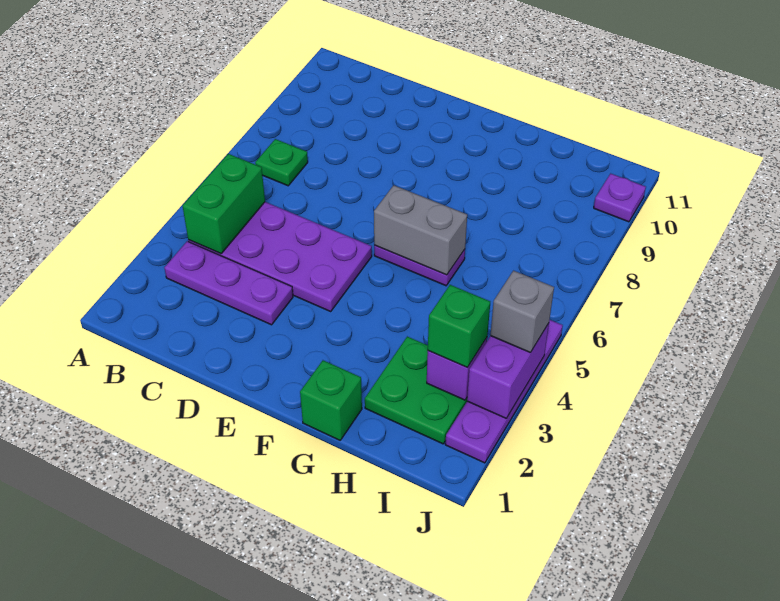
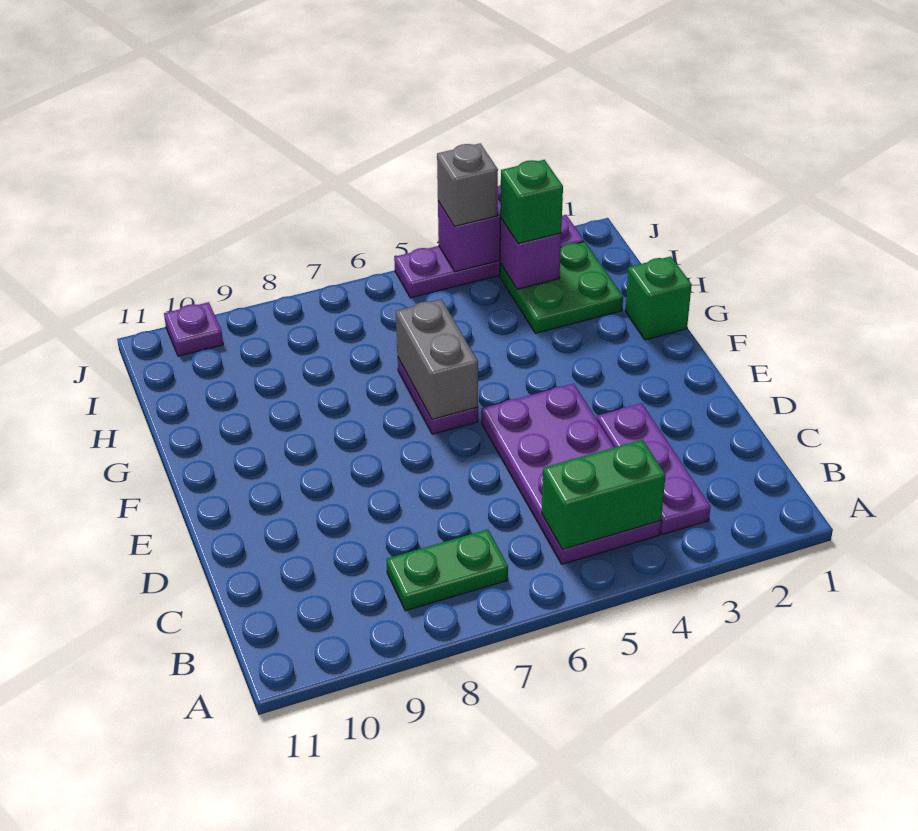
green 1x1 plate [255,139,308,186] -> green 1x2 plate [387,530,508,611]

